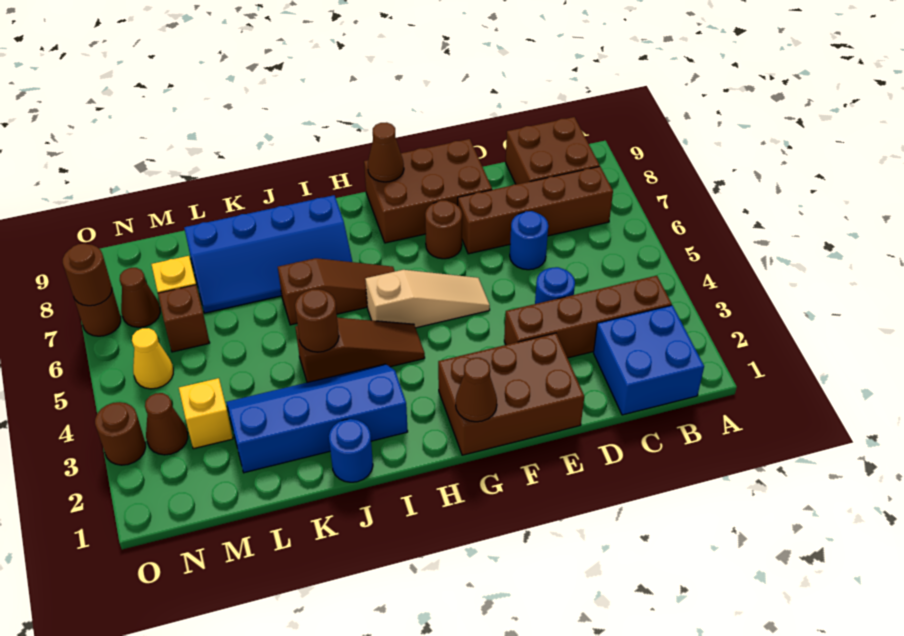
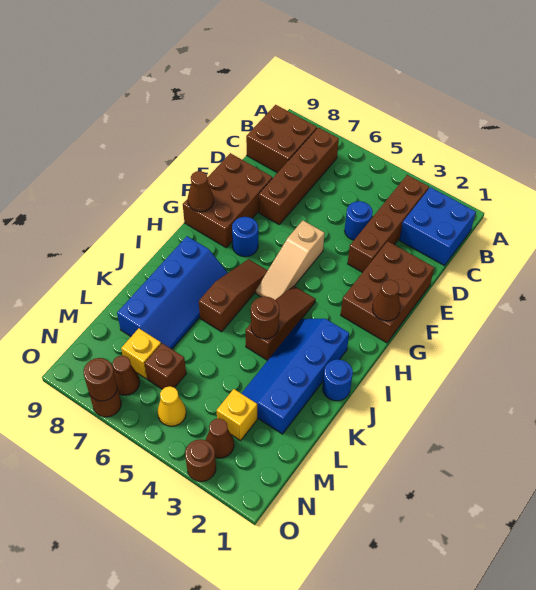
blue 1x1 round brick [510,211,548,270] -> blue 1x1 round brick moved to [232,217,258,257]
tan 1x3 slope [365,270,490,328] -> tan 1x3 slope turned to [256,221,325,300]
brown 1x1 round brick [425,200,462,259] -> none

